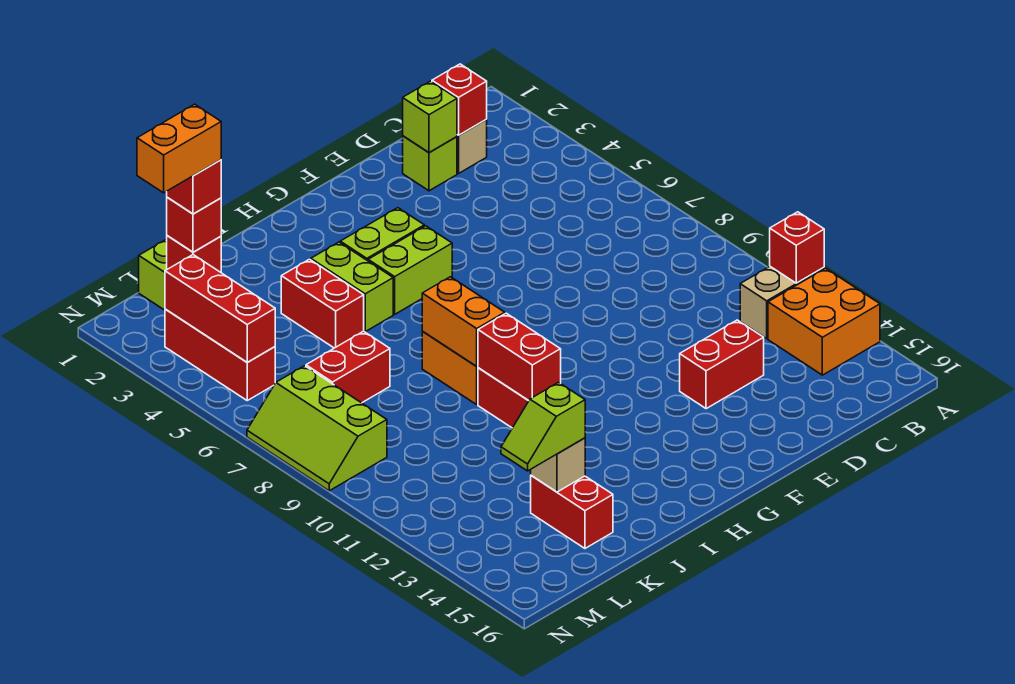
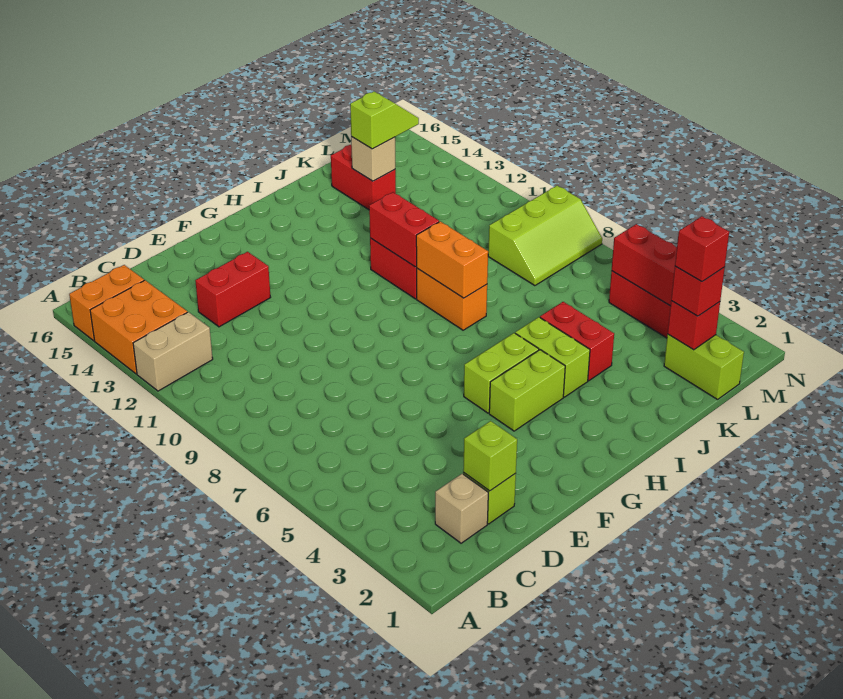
red 1x1 brick [770,212,824,283] -> none
red 1x1 brick [432,64,487,135] -> none
red 1x2 brick [306,331,390,403] -> none
orange 1x2 brick [137,104,221,193] -> orange 1x2 brick moved to [69,265,144,341]
lime 2x3 slope [247,366,387,491] -> lime 2x3 slope turned to [488,186,602,286]

